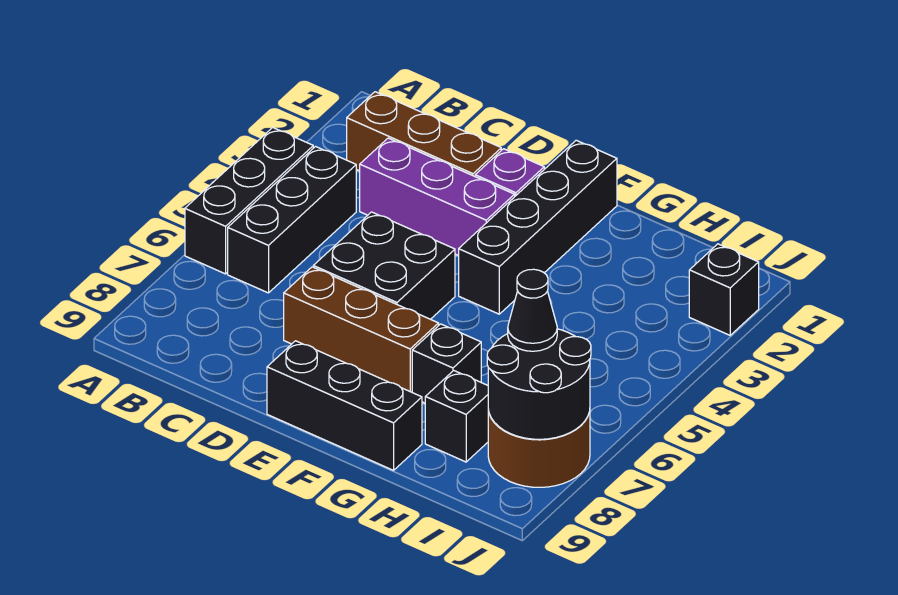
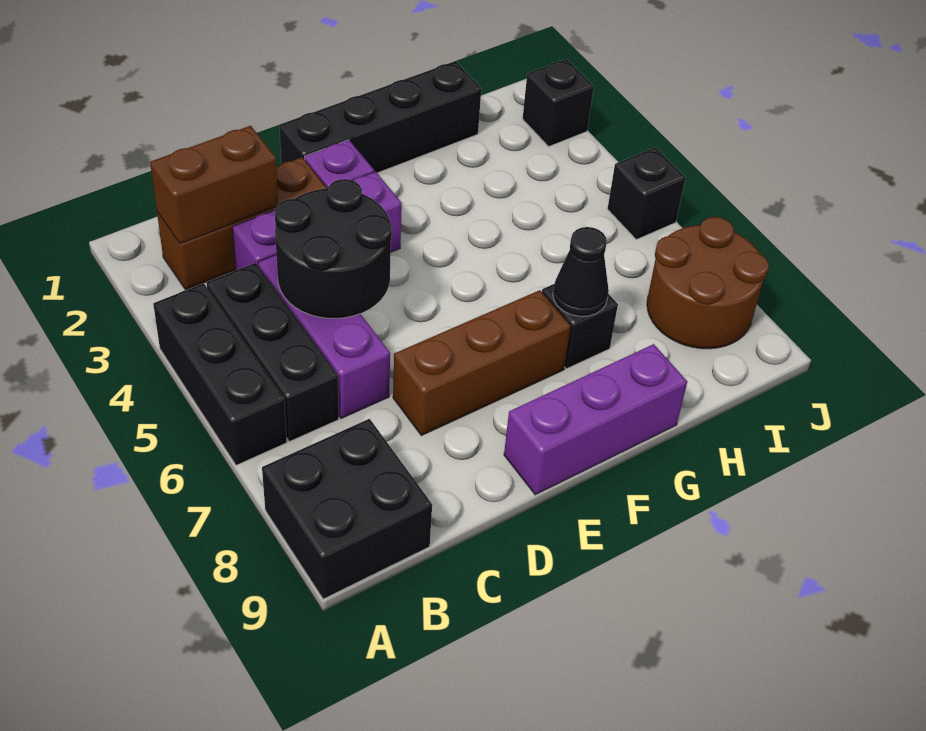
none -> brown 1x2 brick [150,126,278,244]
none -> purple 1x3 brick [258,255,390,418]
black 2x2 brick [313,212,455,319] -> black 2x2 brick moved to [262,419,432,599]
black 1x3 brick [267,341,422,470] -> purple 1x3 brick [504,344,687,495]
black 1x4 brick [459,140,617,314] -> black 1x4 brick turned to [279,61,481,173]
black 1x1 brick [425,371,488,462] -> black 1x1 brick moved to [608,147,685,239]
black 2x2 round brick [487,329,591,439] -> black 2x2 round brick moved to [275,179,392,318]
black 1x1 cone [508,269,557,351] -> black 1x1 cone moved to [553,227,609,316]

